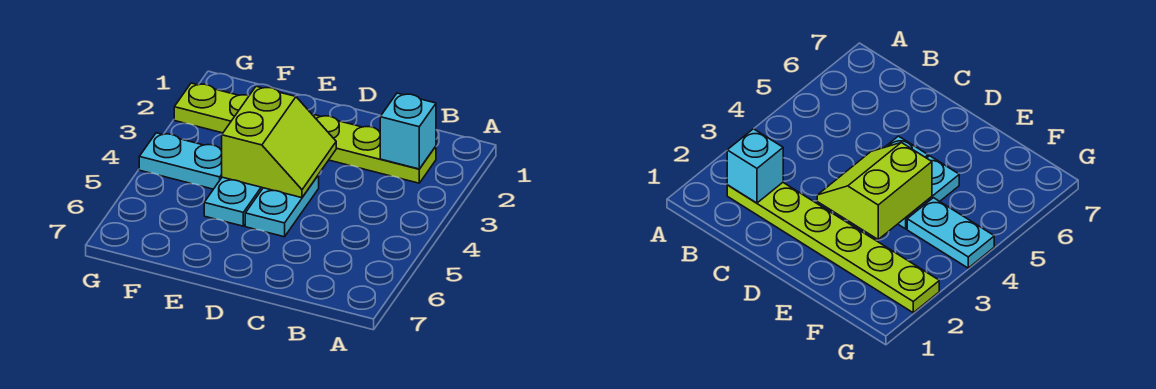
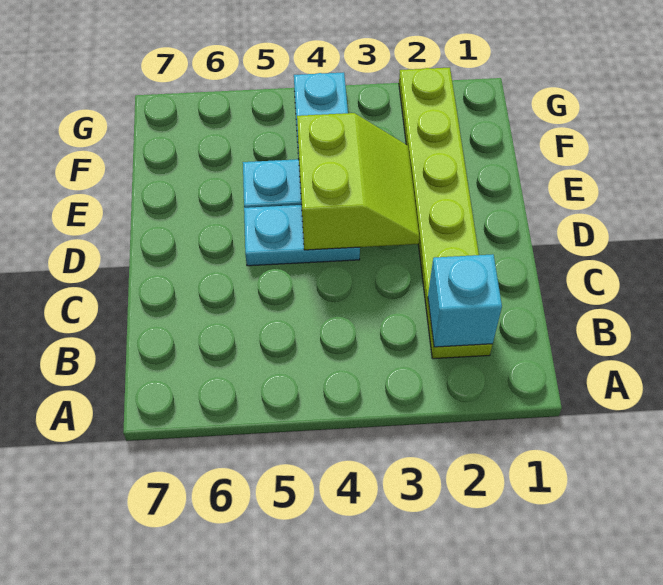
lime 2x2 slope [222,86,336,198] -> lime 2x2 slope turned to [297,113,419,250]

